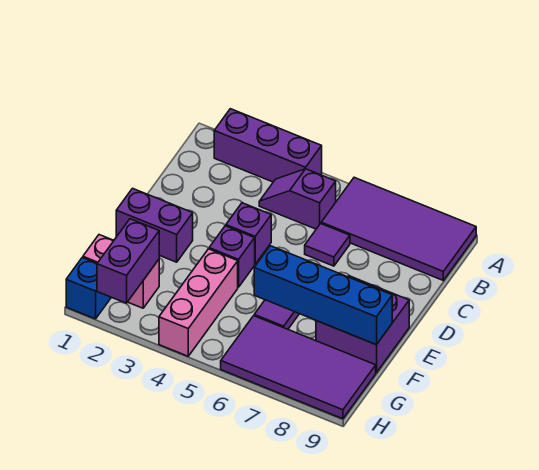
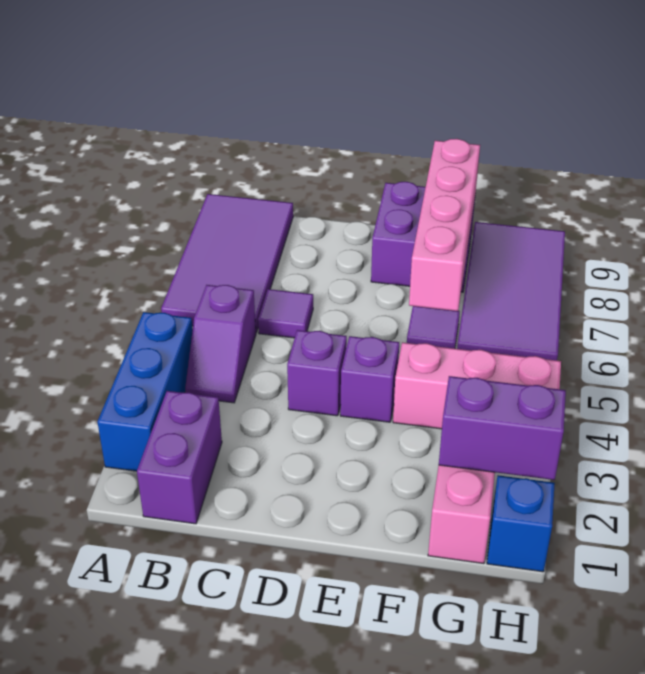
purple 1x3 brick [214,109,322,182] -> blue 1x3 brick [97,312,193,471]
purple 1x2 brick [116,188,193,262] -> purple 1x2 brick moved to [137,391,222,524]
blue 1x4 brick [254,246,392,345] -> pink 1x4 brick [409,139,480,311]

